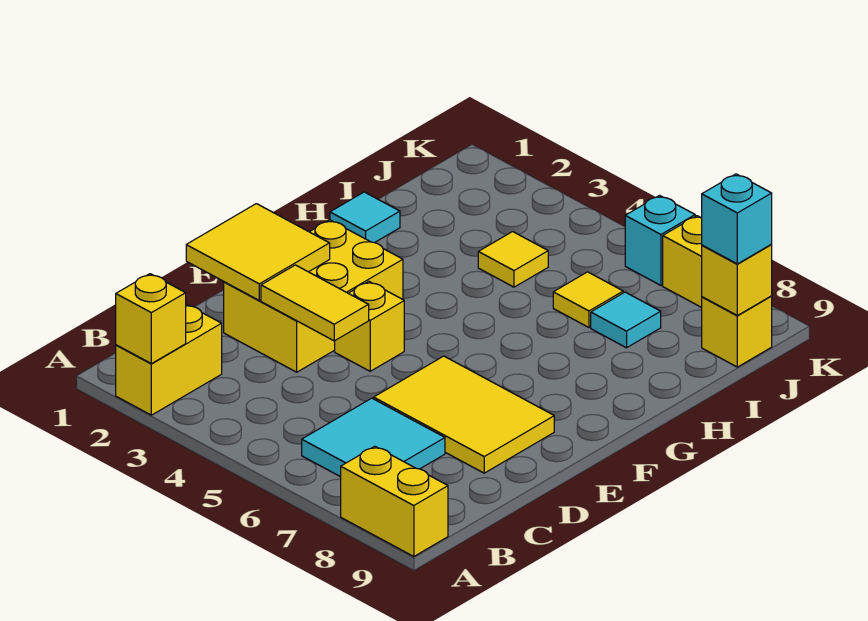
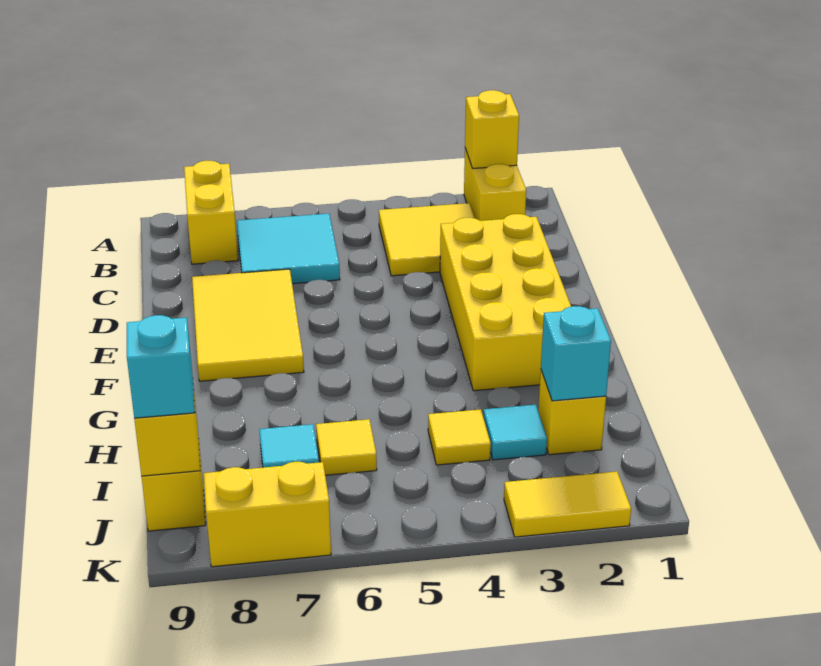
yellow 1x2 brick [341,446,448,557] -> yellow 1x2 brick turned to [184,161,238,264]
yellow 2x2 tile [186,204,330,300] -> yellow 2x2 tile moved to [379,203,475,276]
yellow 2x3 brick [224,220,403,372] -> yellow 2x4 brick [440,214,571,391]
yellow 1x2 tile [261,265,369,341] -> yellow 1x2 tile moved to [504,471,631,537]
yellow 2x3 tile [374,356,554,473] -> yellow 2x3 tile turned to [192,269,304,381]
yellow 1x1 brick [335,281,404,371] -> yellow 1x1 brick moved to [538,370,606,455]
cyan 1x1 tile [330,192,400,243] -> cyan 1x1 tile moved to [483,405,547,460]
cyan 1x1 brick [625,196,695,285] -> cyan 1x1 brick moved to [541,306,611,401]

